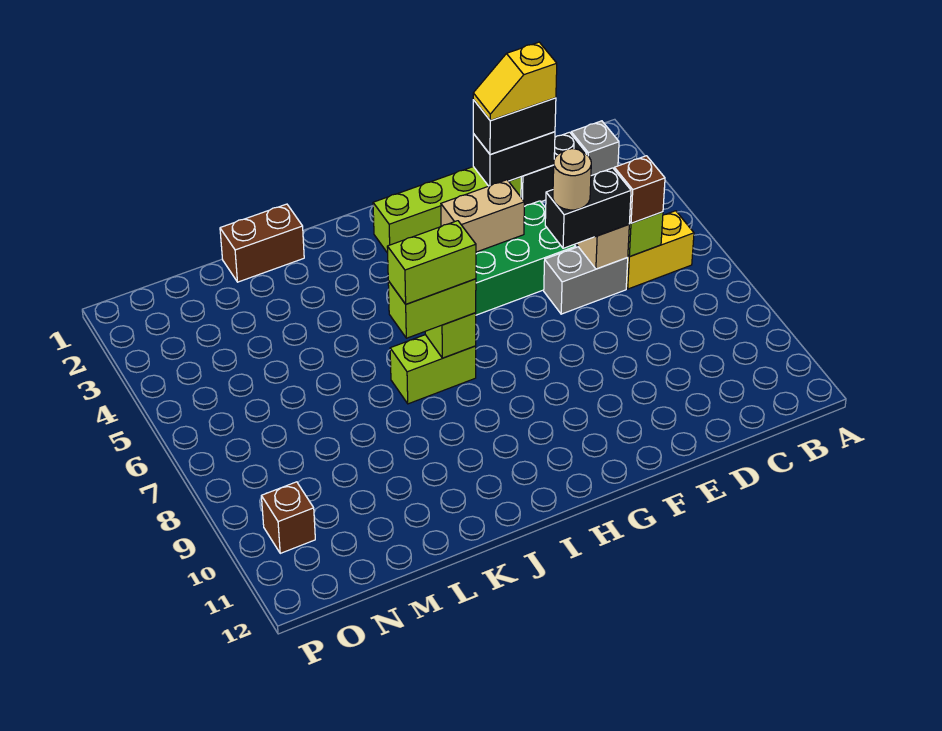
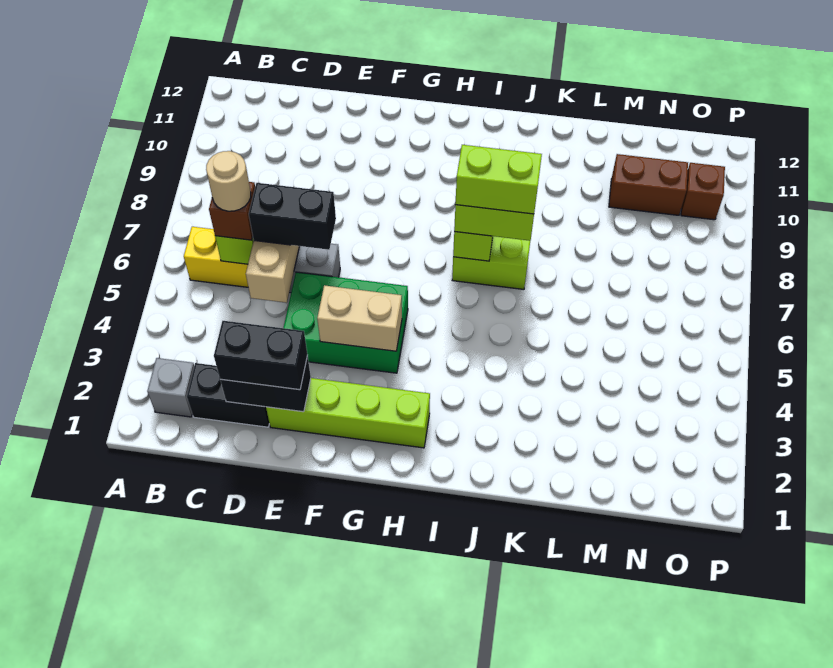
yellow 1x2 slope [473,42,557,121] -> none
tan 1x1 round brick [553,149,591,210] -> tan 1x1 round brick moved to [206,151,251,211]
brown 1x2 brick [220,204,304,282] -> brown 1x2 brick moved to [609,154,688,215]

